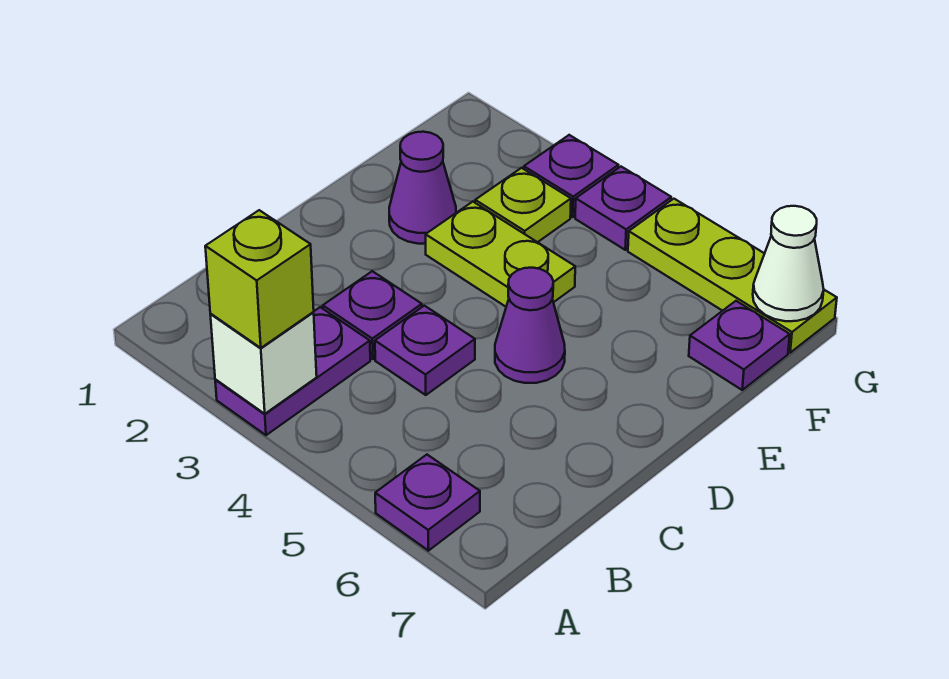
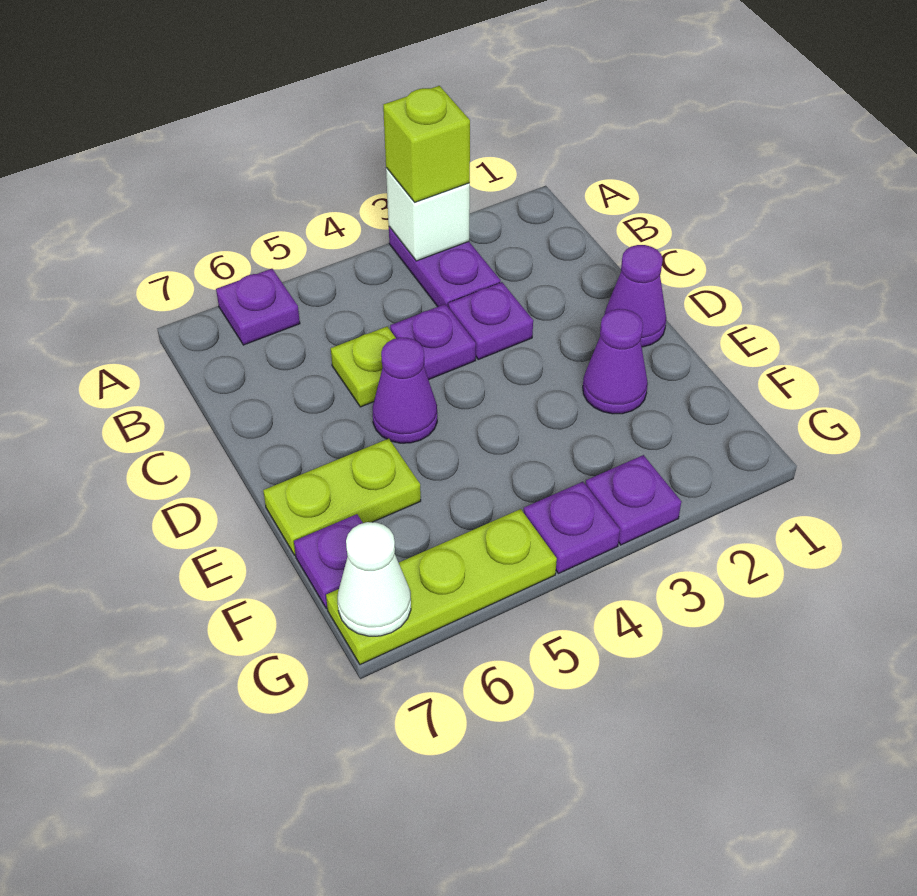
none -> purple 1x1 cone [604,245,666,347]
lime 1x2 plate [426,202,575,307] -> lime 1x2 plate moved to [263,439,421,555]
lime 1x1 plate [475,168,571,242] -> lime 1x1 plate moved to [331,327,396,407]

